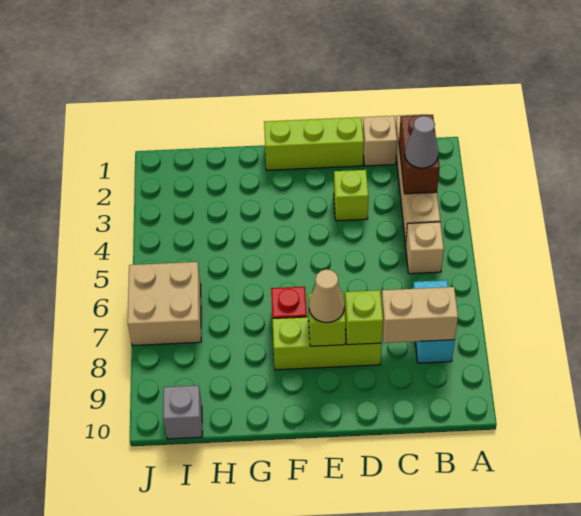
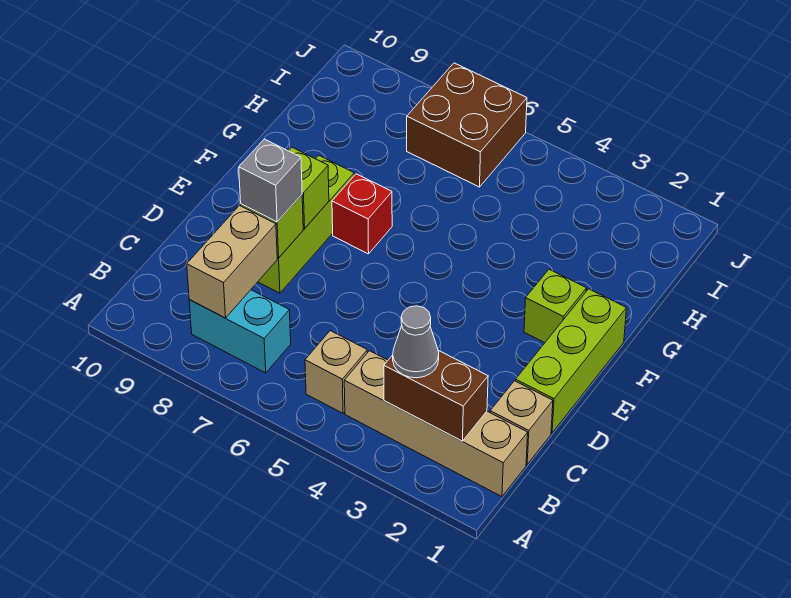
lime 1x1 brick [334,170,369,221] -> lime 1x1 brick moved to [524,269,587,343]
tan 1x1 cone [309,269,345,323] -> none
tan 2x2 brick [128,262,201,345] -> brown 2x2 brick [407,63,527,187]
grey 1x1 brick [163,385,202,439] -> grey 1x1 brick moved to [239,139,302,222]

